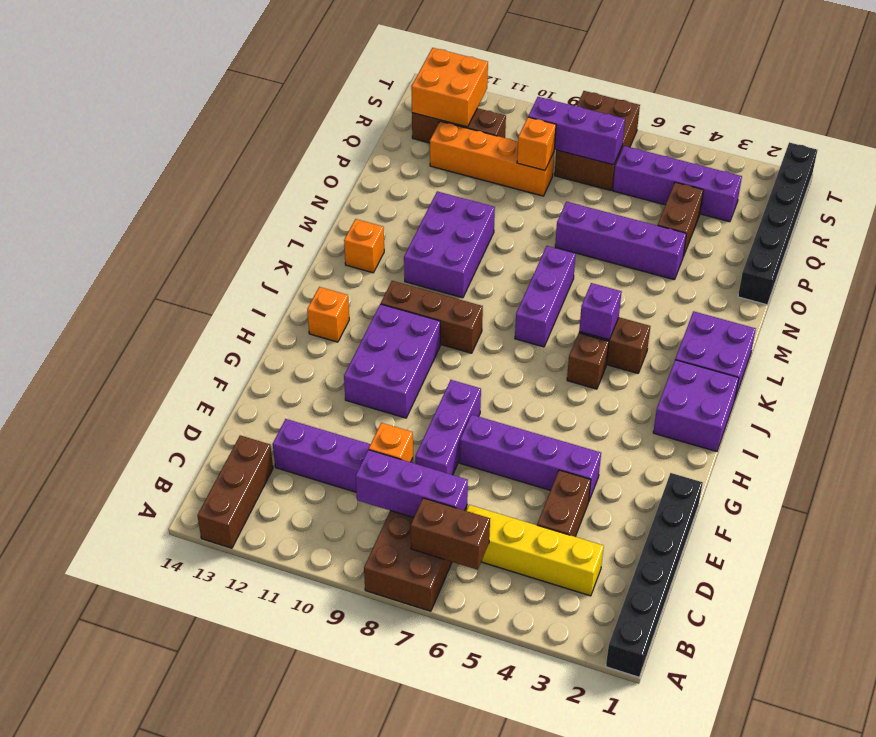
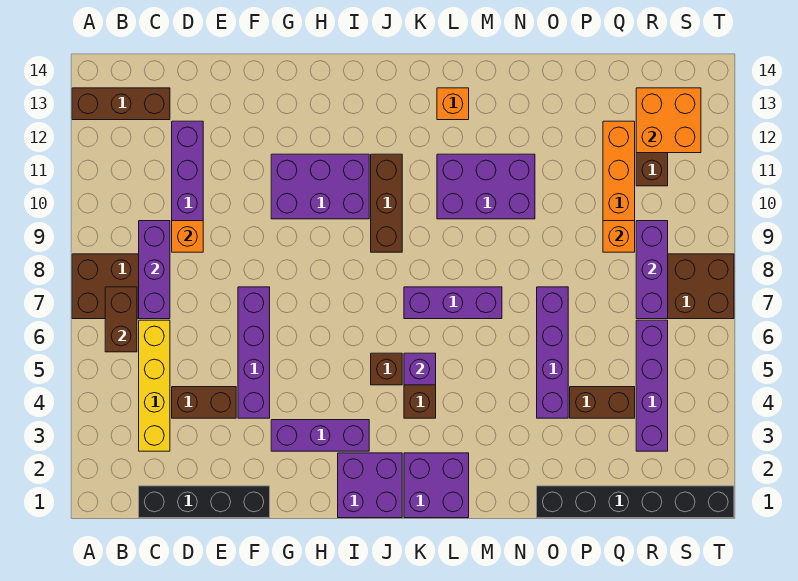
black 1x6 brick [606,473,703,677] -> black 1x4 brick [139,486,270,518]
purple 1x3 brick [415,380,481,475] -> purple 1x3 brick moved to [271,420,369,451]
orange 1x1 brick [307,287,349,342] -> none

